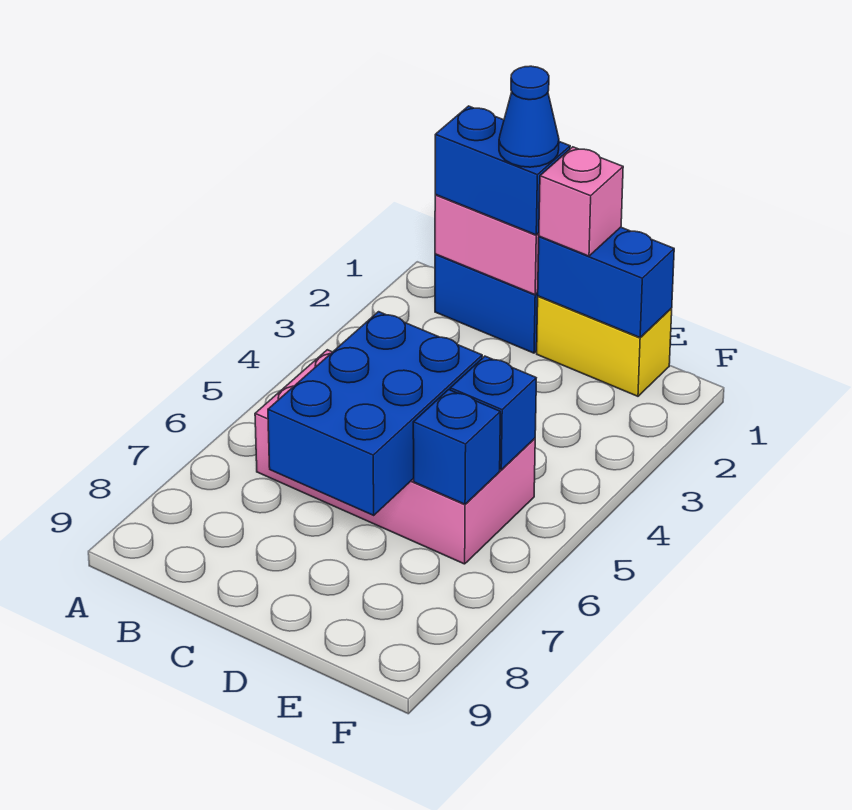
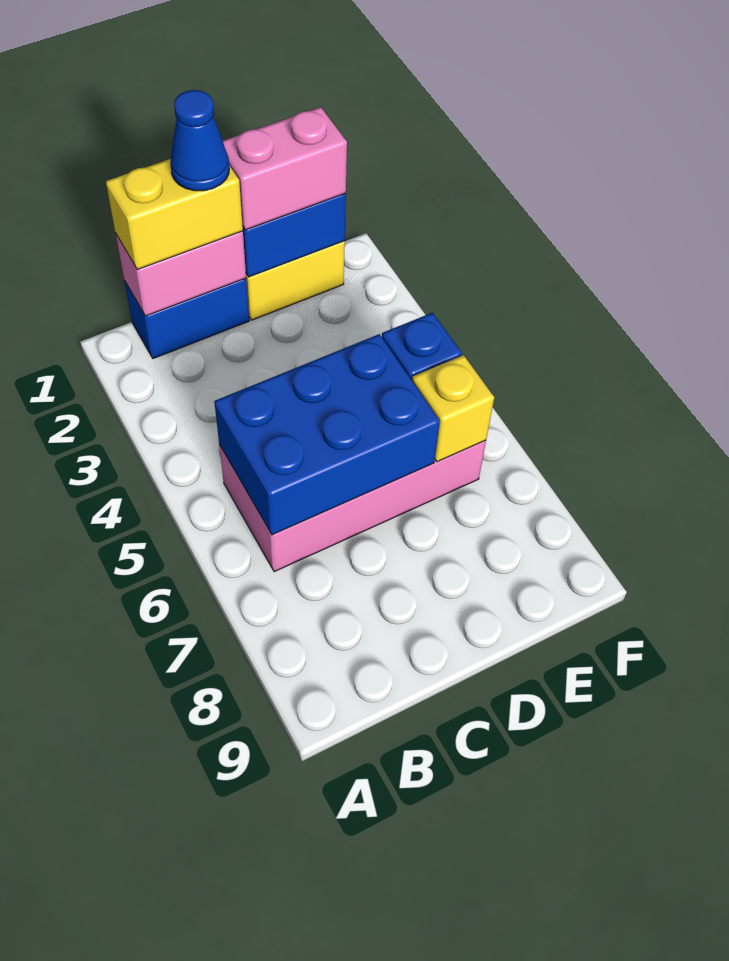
blue 1x2 brick [435,106,570,235] -> yellow 1x2 brick [106,159,243,270]
blue 2x3 brick [268,312,482,515] -> blue 2x3 brick turned to [214,334,440,535]
pink 1x1 brick [539,147,623,256] -> pink 1x2 brick [223,107,347,230]
blue 1x1 brick [413,390,500,504] -> yellow 1x1 brick [412,355,494,462]

